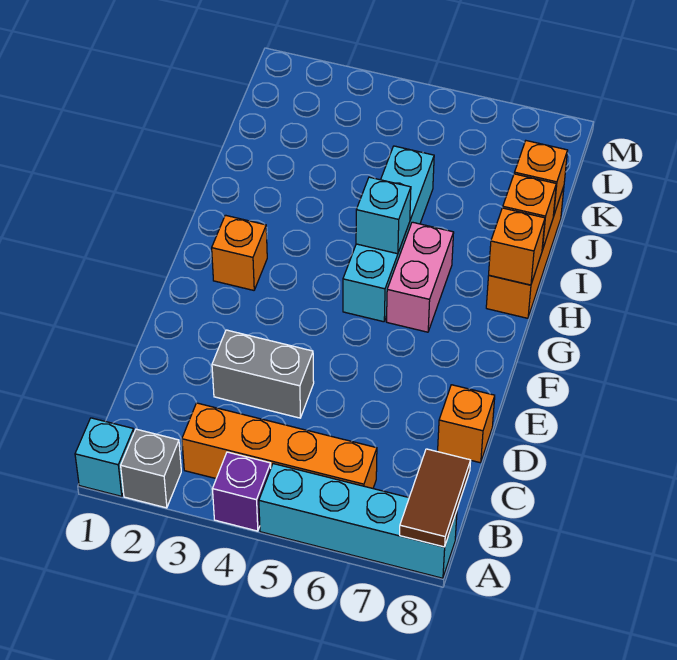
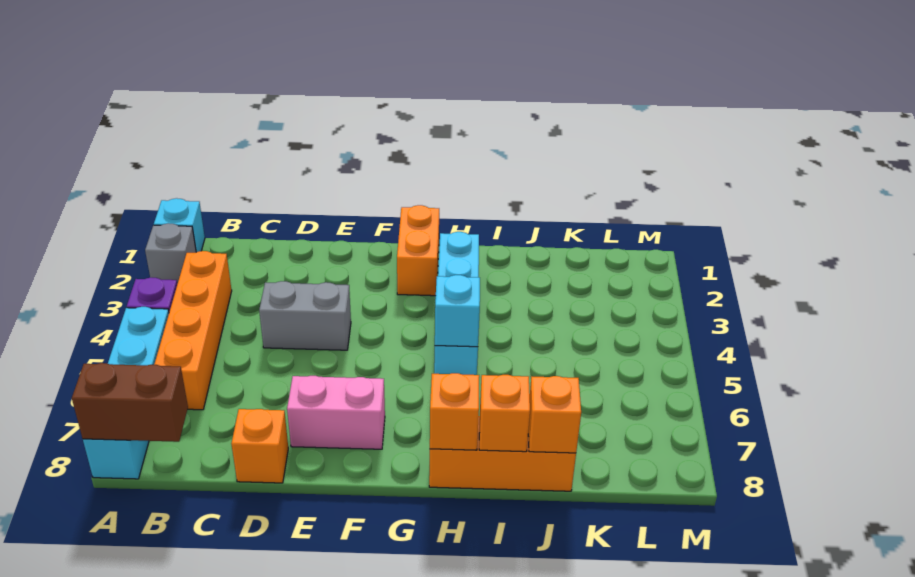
brown 1x2 tile [400,449,471,547] -> brown 1x2 brick [72,363,188,442]
grey 1x2 brick [212,330,314,418] -> grey 1x2 brick turned to [259,281,351,350]
orange 1x1 brick [212,215,267,290] -> orange 1x2 brick [397,205,439,296]
cyan 1x4 brick [343,146,434,322] -> cyan 1x4 brick turned to [434,232,479,375]
pink 1x2 brick [387,222,454,332] -> pink 1x2 brick moved to [287,376,385,449]

